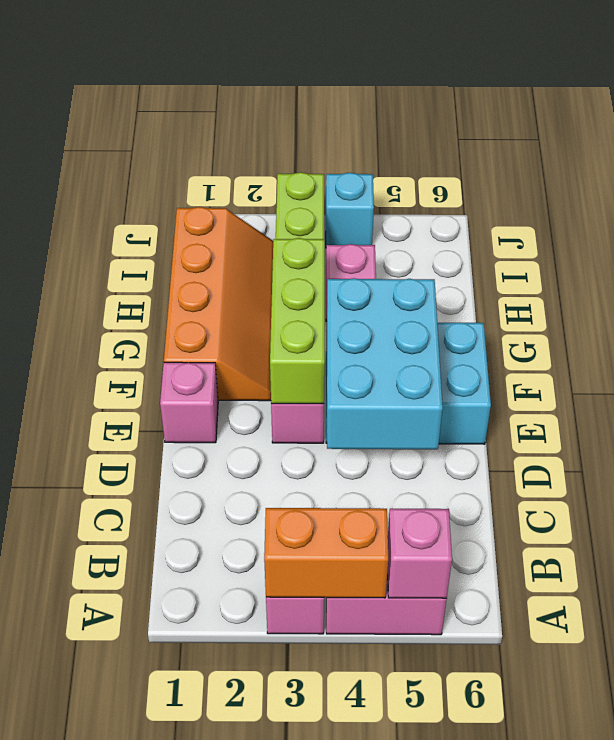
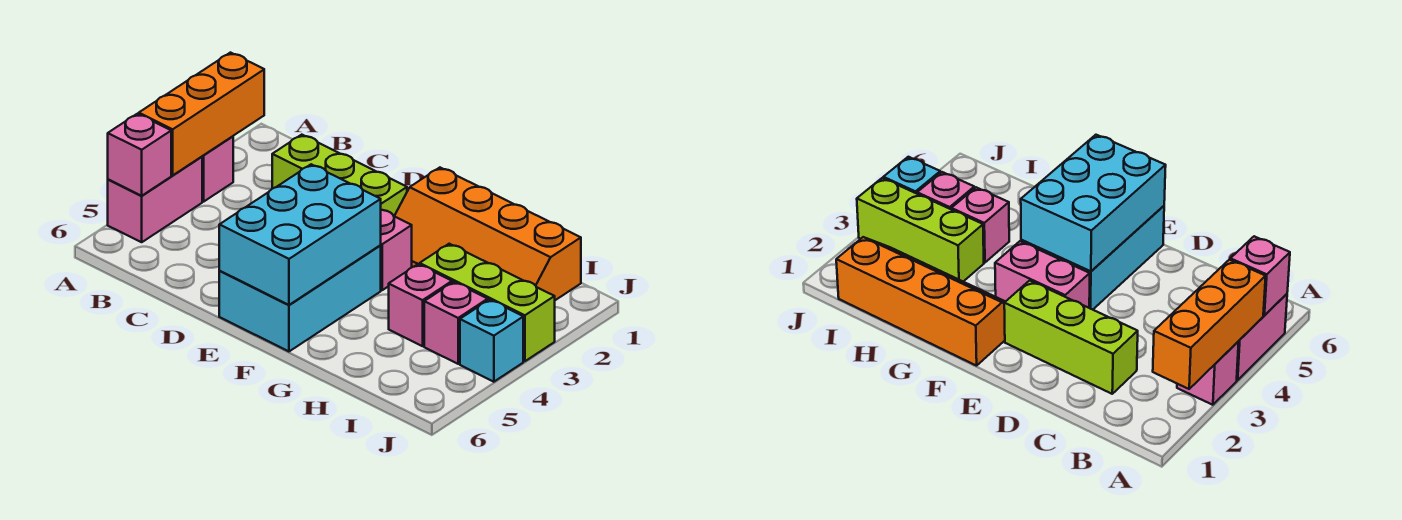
orange 1x2 brick [264,508,388,598] -> orange 1x3 brick [139,53,264,175]
cyan 2x3 brick [327,278,443,449] -> cyan 2x3 brick turned to [219,164,381,305]
pink 1x1 brick [160,362,218,443] -> pink 1x1 brick moved to [424,282,488,364]
lime 1x3 brick [270,238,325,404] -> lime 1x3 brick moved to [272,135,407,216]

